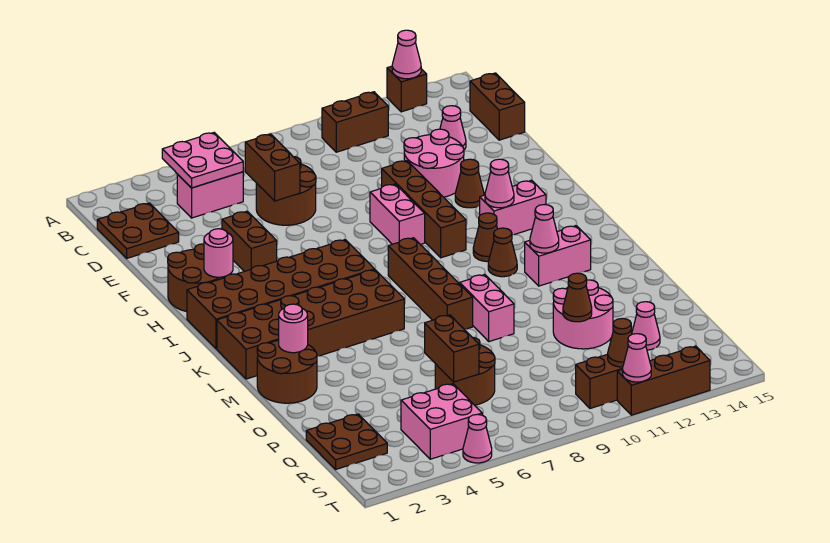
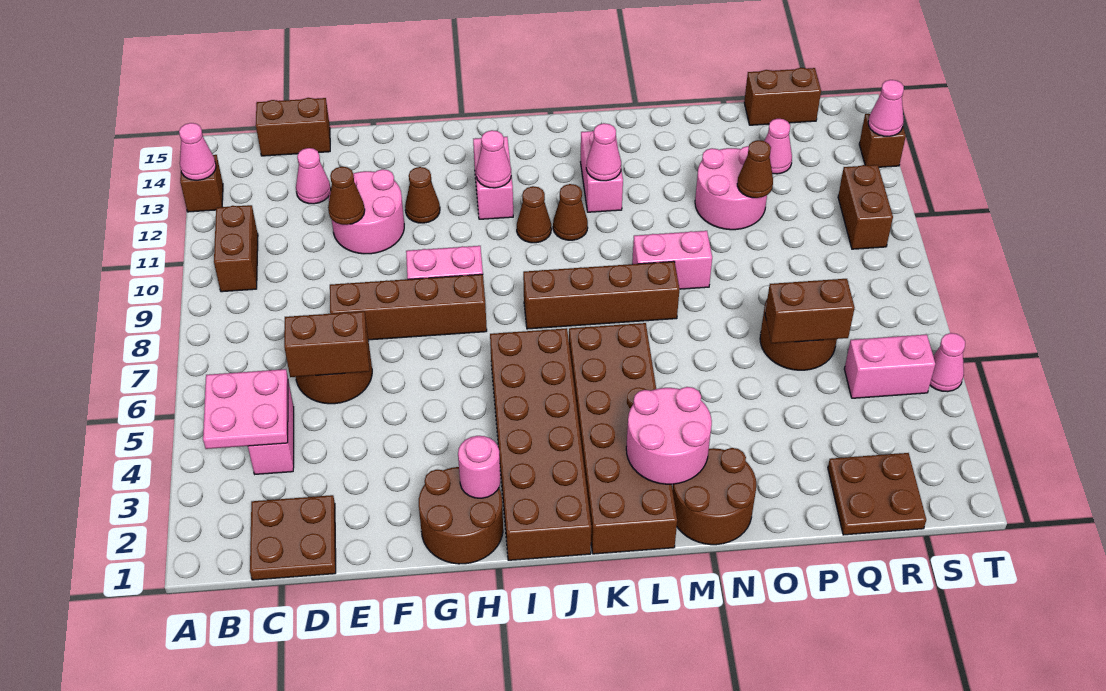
brown 1x2 brick [222,211,277,272] -> brown 1x2 brick moved to [744,68,821,125]
brown 1x4 brick [382,161,466,258] -> brown 1x4 brick moved to [330,274,487,340]
pink 1x1 round brick [279,304,308,353] -> pink 2x2 round brick [626,387,712,484]
pink 2x2 brick [401,384,482,459] -> pink 1x2 brick [844,334,935,398]
brown 1x1 cone [608,318,632,367] -> brown 1x1 cone moved to [328,167,365,225]
brown 1x3 brick [617,346,710,415] -> brown 1x1 brick [859,114,906,167]
pink 1x1 cone [623,334,651,382] -> pink 1x1 cone moved to [868,80,904,136]

